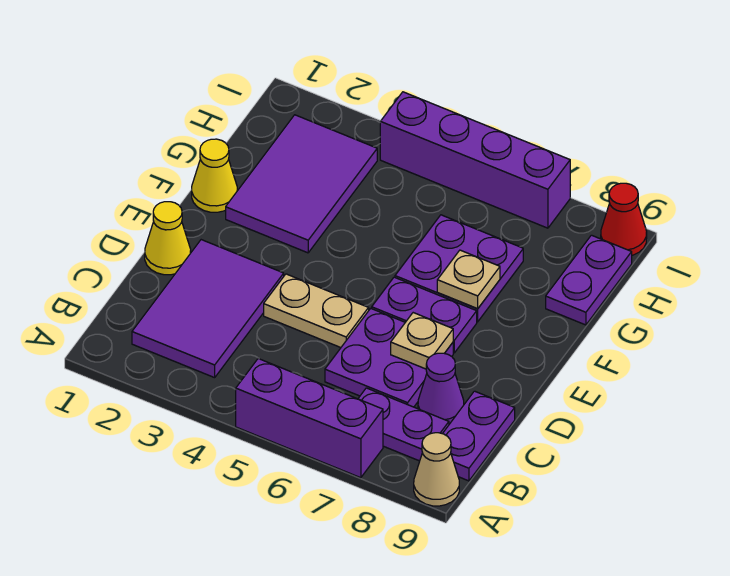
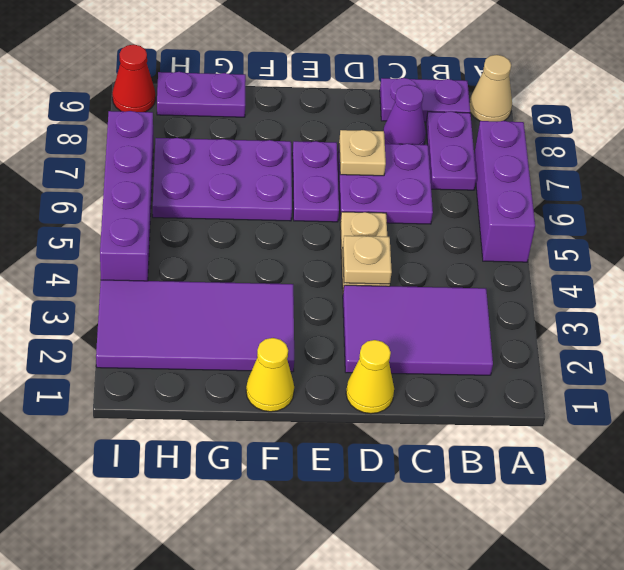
purple 2x3 tile [226,115,377,253] -> purple 2x4 tile [96,280,294,372]
purple 2x2 plate [395,215,523,322] -> purple 2x3 plate [153,138,292,221]
tan 1x1 plate [437,250,500,309] -> tan 1x1 plate moved to [343,236,392,284]

